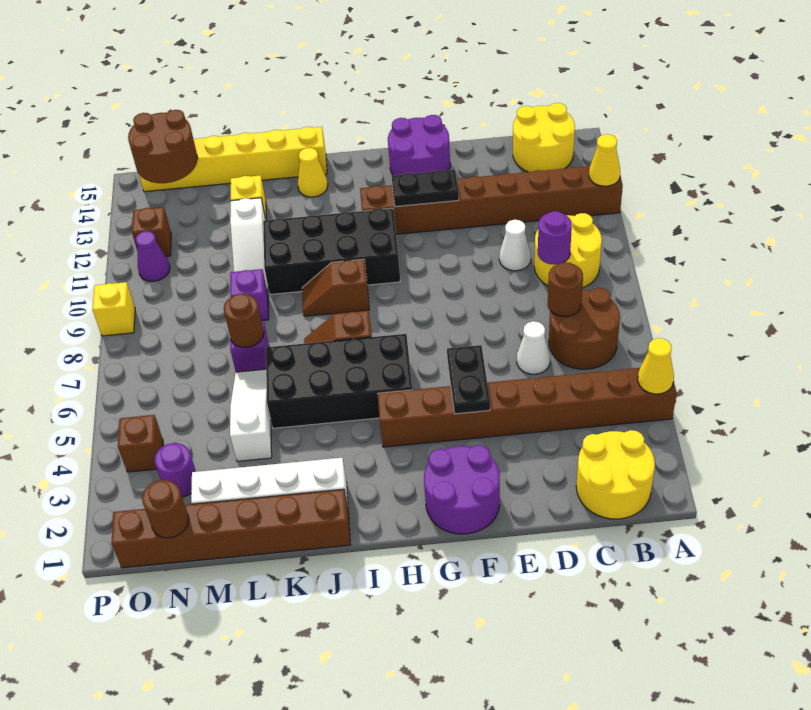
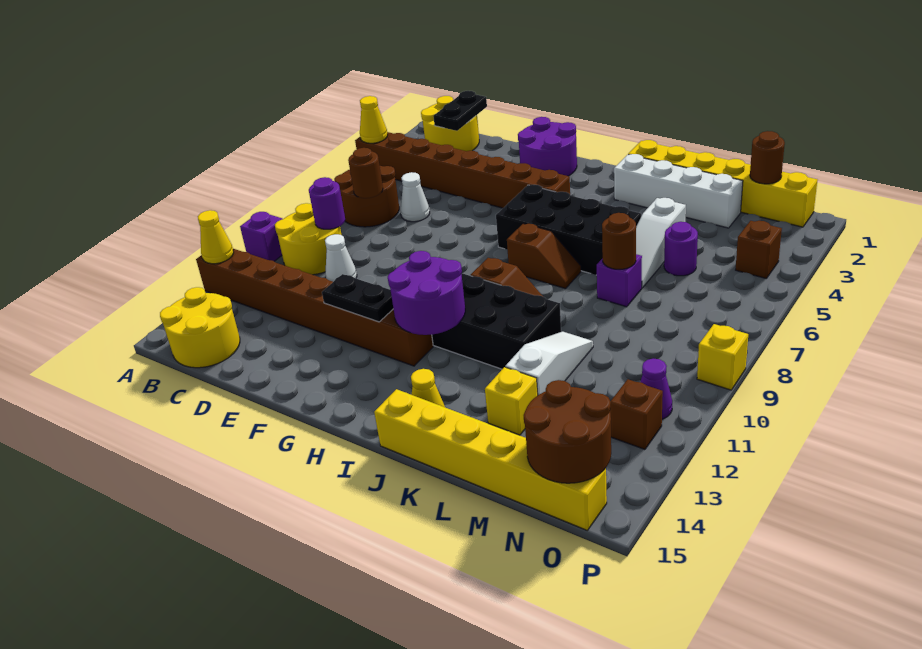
black 1x2 plate [447,345,490,414] -> black 1x2 plate moved to [433,91,487,131]
purple 2x2 round brick [388,115,450,175] -> purple 2x2 round brick moved to [388,251,465,335]
brown 1x6 brick [111,489,351,568] -> yellow 1x6 brick [628,140,818,227]
purple 1x1 brick [230,269,269,321] -> purple 1x1 brick moved to [240,212,283,261]
purple 1x1 round brick [155,443,196,497] -> purple 1x1 round brick moved to [664,222,698,276]

